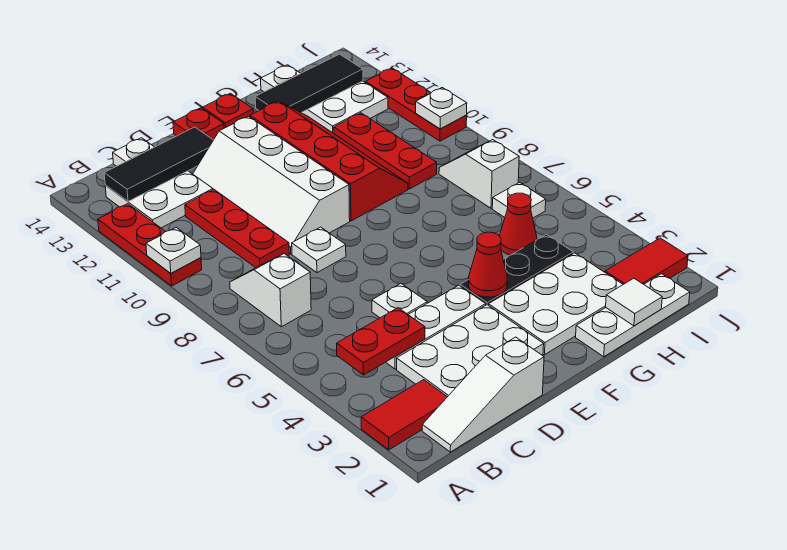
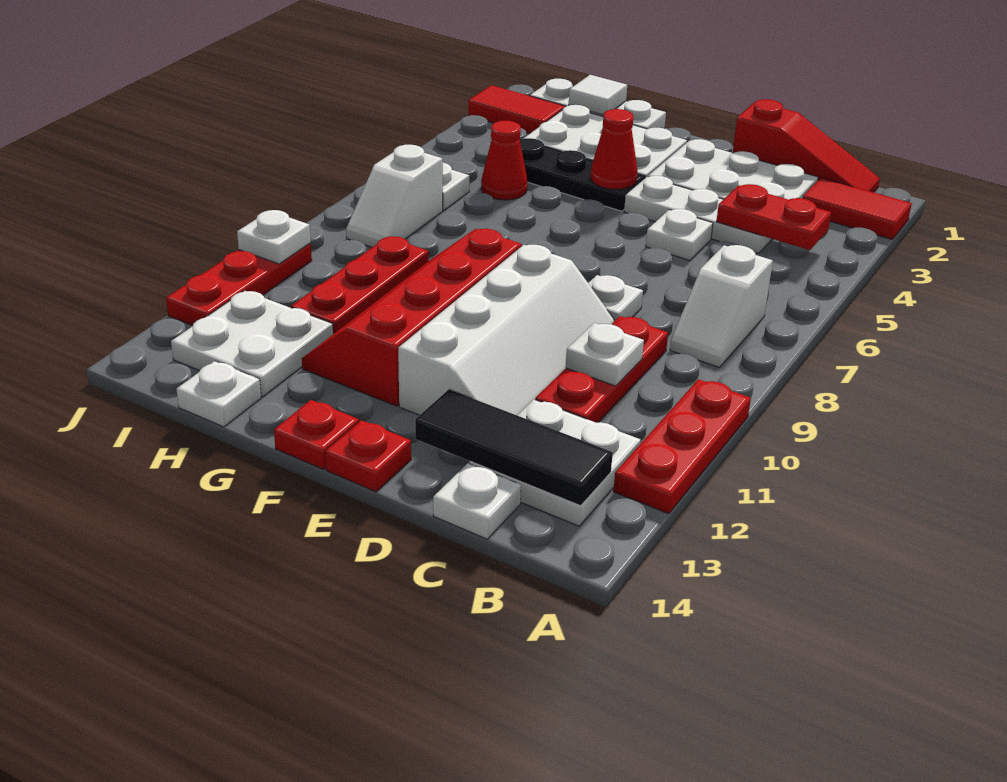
white 1x1 plate [146,227,201,273] -> white 1x1 plate moved to [566,323,644,386]
white 1x3 slope [422,337,544,452] -> red 1x3 slope [733,99,880,192]
black 1x3 tile [255,54,363,113] -> none

